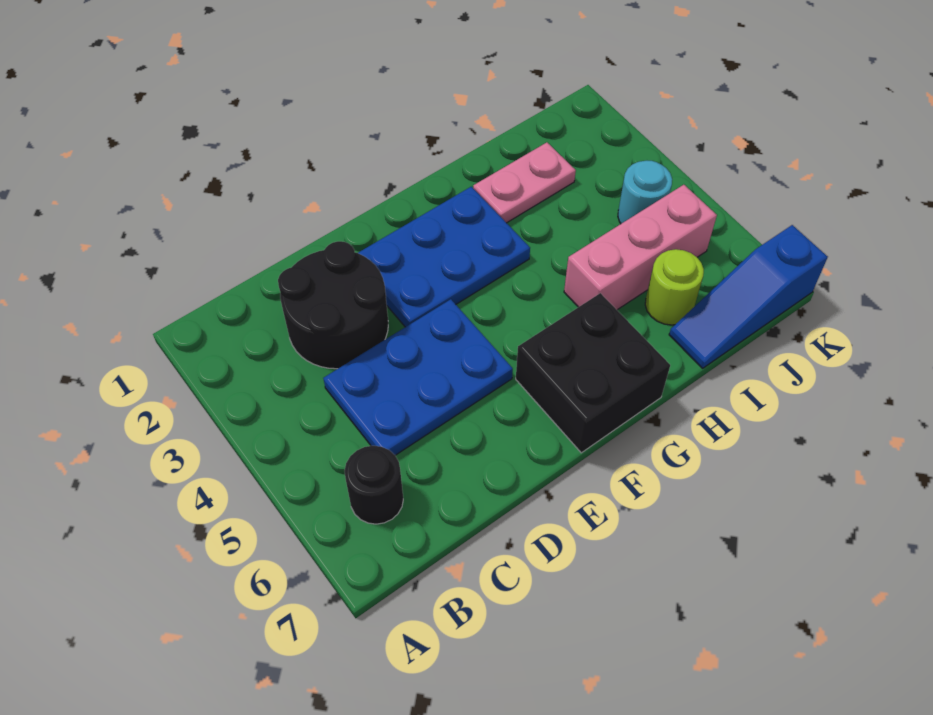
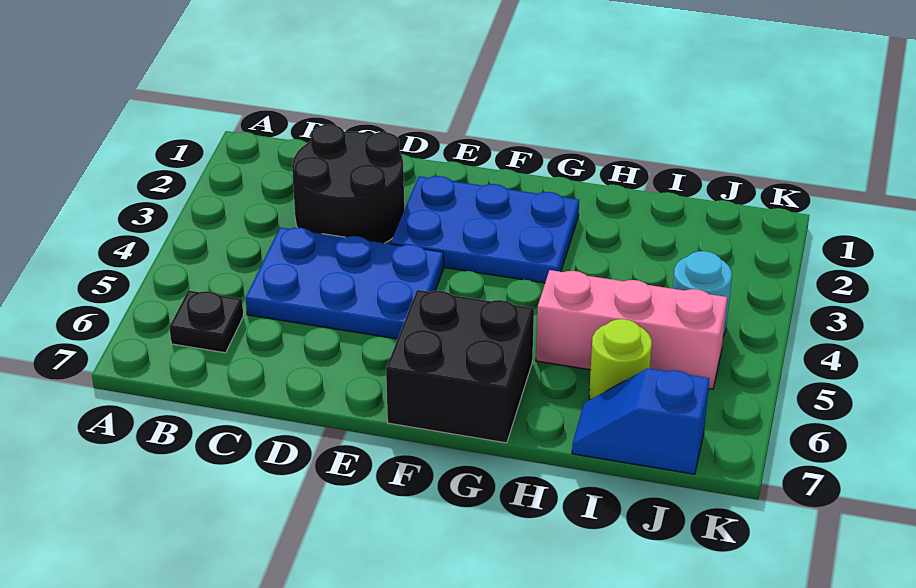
black 1x1 round brick [345,446,403,524] -> black 1x1 plate [169,290,243,353]
pink 1x2 plate [473,142,576,223] -> none
blue 1x3 slope [669,225,828,368] -> blue 1x2 slope [572,368,710,474]

